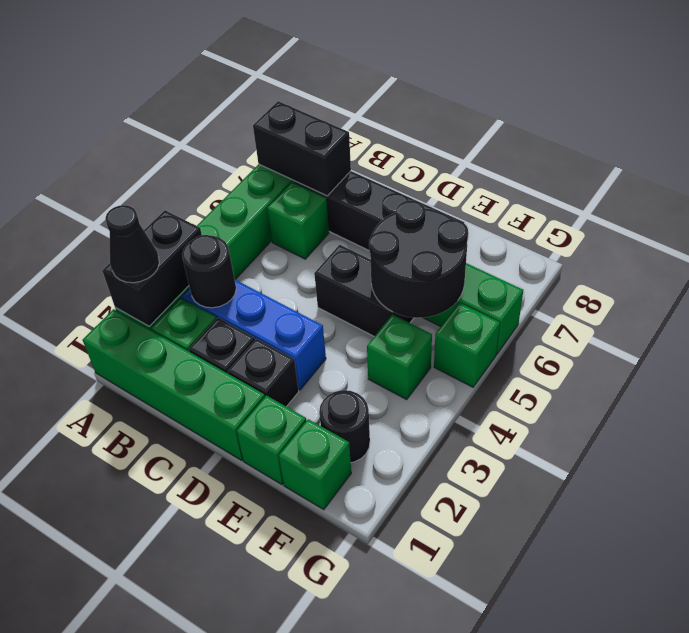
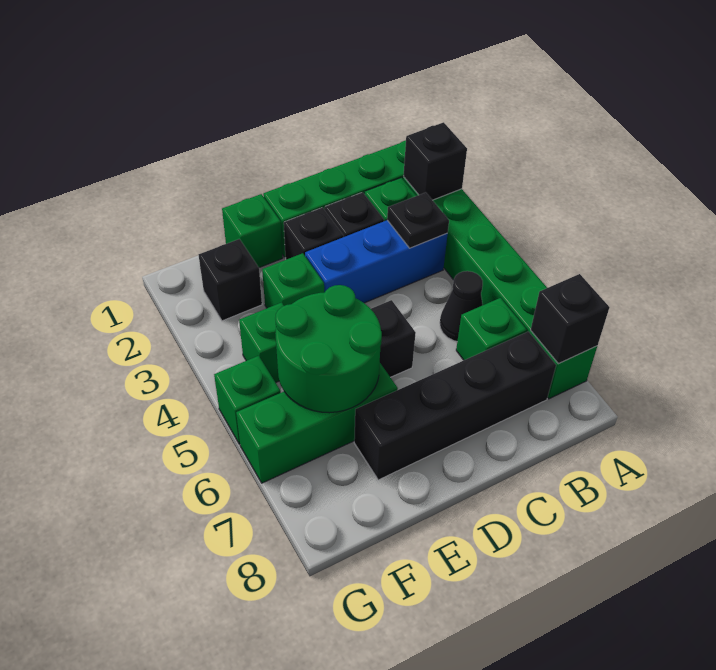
black 1x2 brick [103,210,202,326] -> black 1x1 brick [404,122,467,200]
black 1x1 cone [105,205,159,283] -> black 1x1 cone moved to [440,271,483,341]
black 1x2 brick [253,101,351,196] -> black 1x1 brick [531,274,609,364]
black 1x1 round brick [182,235,236,308] -> black 1x1 plate [387,192,449,248]
black 2x2 round brick [369,200,468,318] -> green 2x2 round brick [275,285,382,413]
green 1x1 brick [279,419,351,510] -> green 1x1 brick moved to [262,253,324,308]
black 1x1 round brick [319,390,370,463] -> black 1x1 brick [199,239,262,321]

